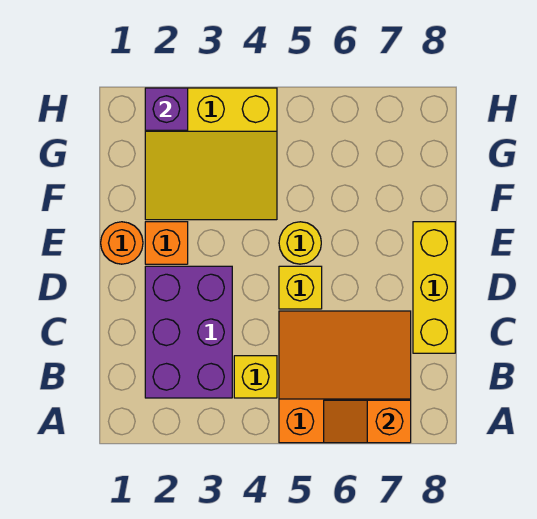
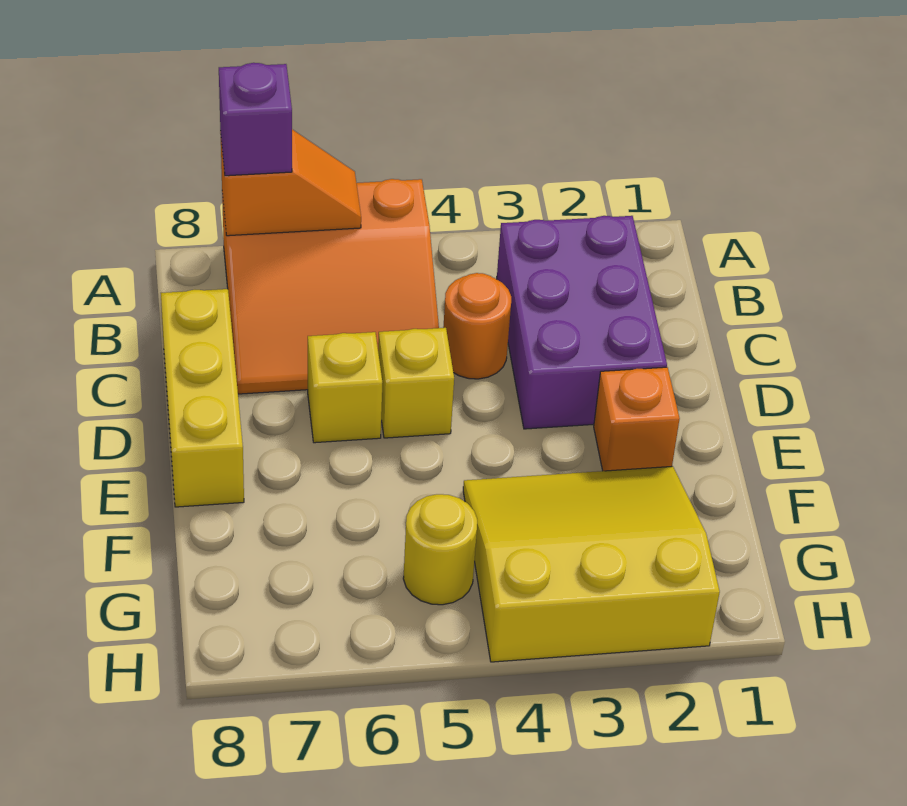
yellow 1x1 brick [234,356,277,398] -> yellow 1x1 brick moved to [308,332,383,443]
orange 1x1 round brick [101,222,143,264] -> orange 1x1 round brick moved to [443,273,511,379]
yellow 1x1 round brick [279,222,321,264] -> yellow 1x1 round brick moved to [403,494,477,605]
purple 1x1 brick [145,88,188,130] -> purple 1x1 brick moved to [219,63,292,176]

